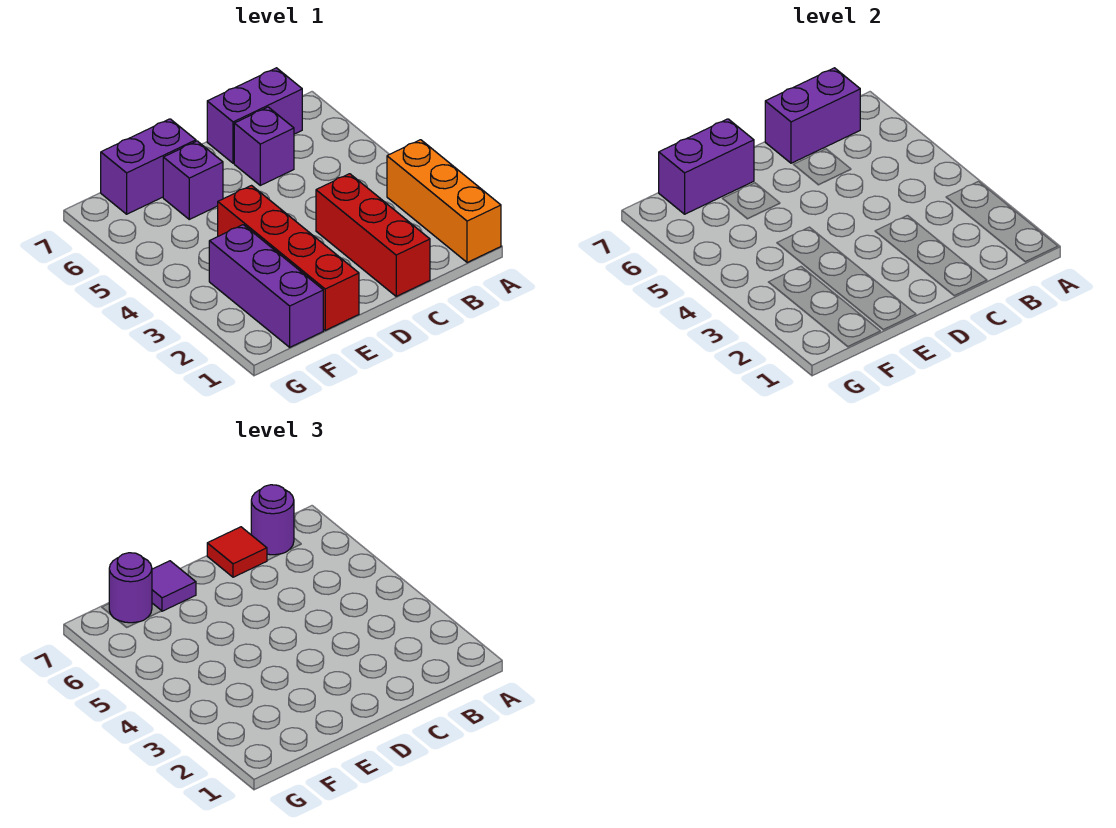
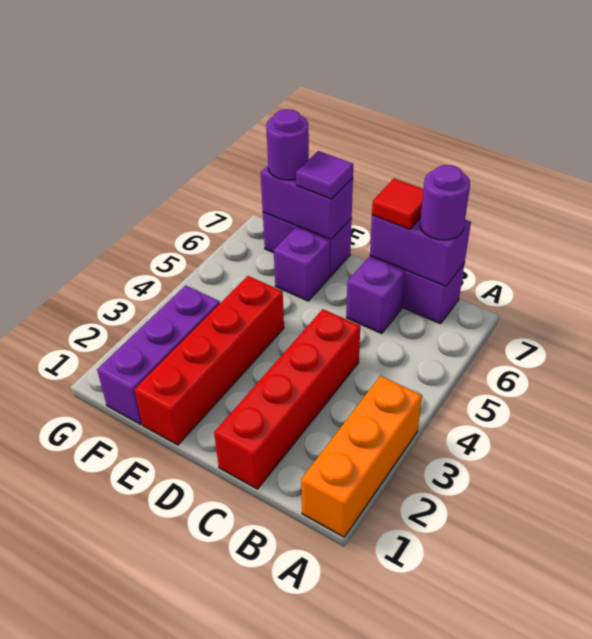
red 1x3 brick [316,174,430,296] -> red 1x4 brick [214,309,360,489]

